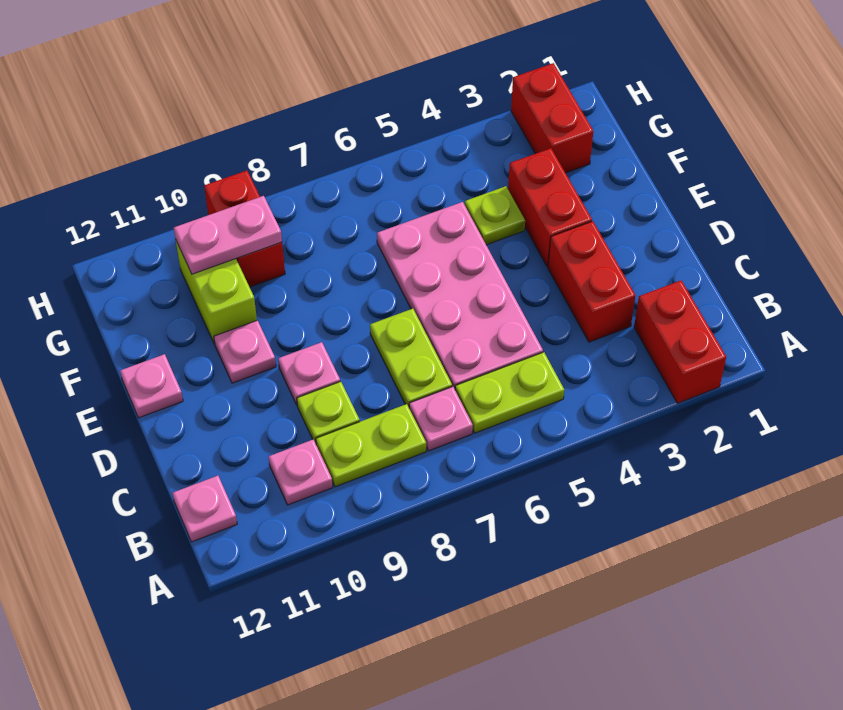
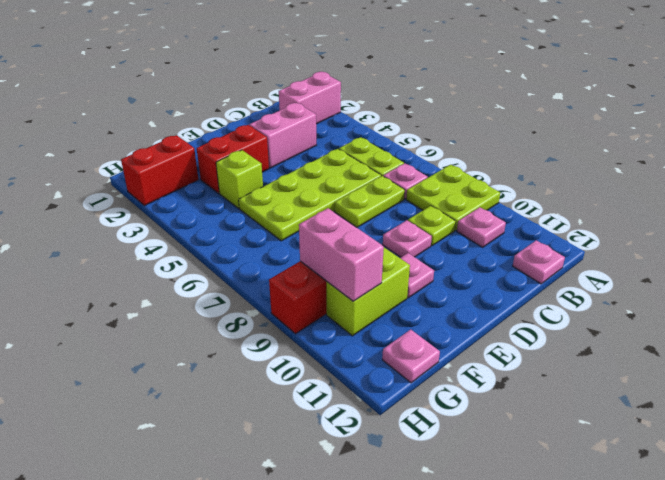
red 1x2 brick [634,281,726,403] -> pink 1x2 brick [279,72,341,124]
lime 1x2 plate [316,404,426,487] -> lime 2x2 plate [406,165,500,230]
red 1x2 brick [548,221,635,342] -> pink 1x2 brick [249,103,316,168]
pink 2x4 plate [377,202,543,389] -> lime 2x4 plate [239,149,381,241]
pink 1x1 plate [120,354,183,418] -> pink 1x1 plate moved to [382,330,440,383]
lime 1x1 plate [465,186,525,245] -> lime 1x1 brick [216,150,263,208]
pink 1x2 plate [174,196,282,274] -> pink 1x2 brick [299,208,384,301]

